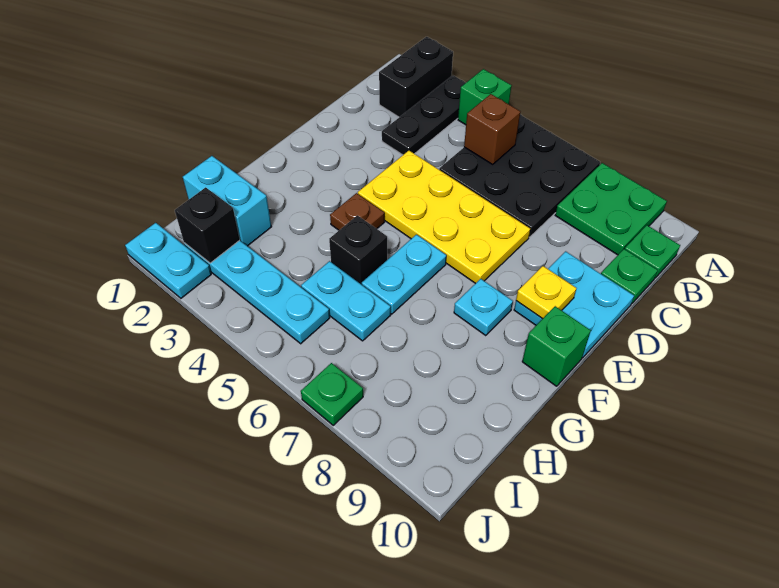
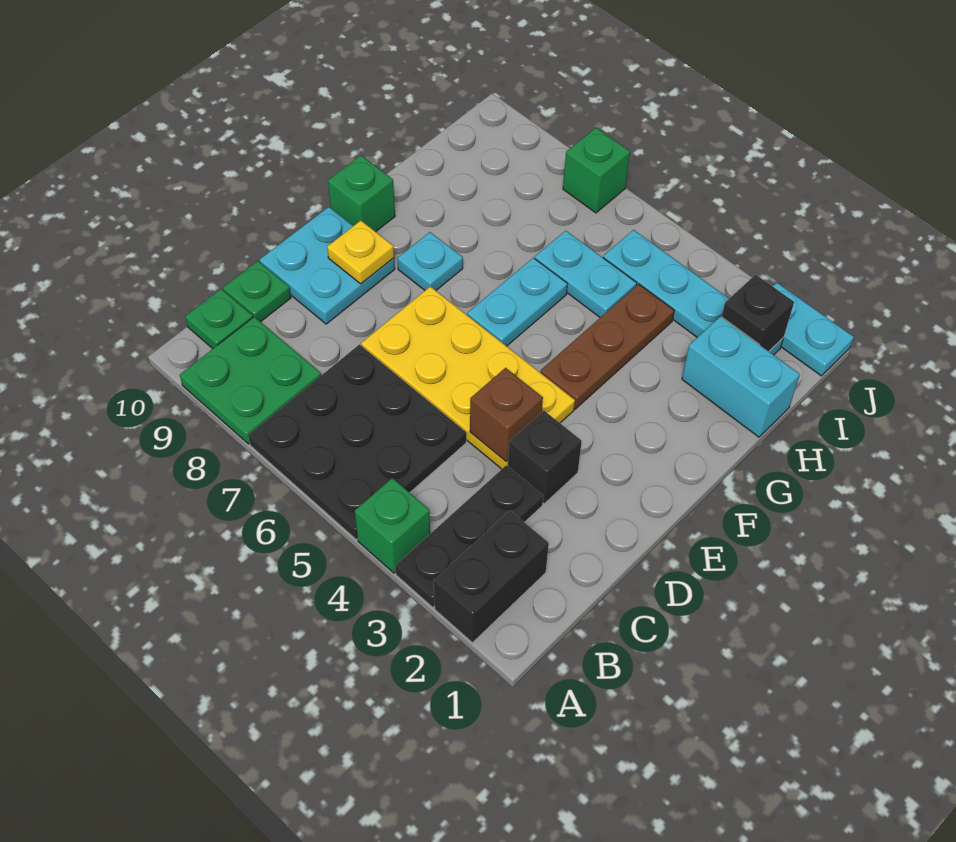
brown 1x1 brick [464,94,520,164] -> brown 1x1 brick moved to [470,368,543,461]
brown 1x1 plate [330,193,385,230] -> brown 1x3 plate [540,284,674,409]
black 1x1 brick [329,215,387,285] -> black 1x1 brick moved to [508,411,582,504]
green 1x1 plate [301,363,363,425] -> green 1x1 brick [563,128,630,213]

